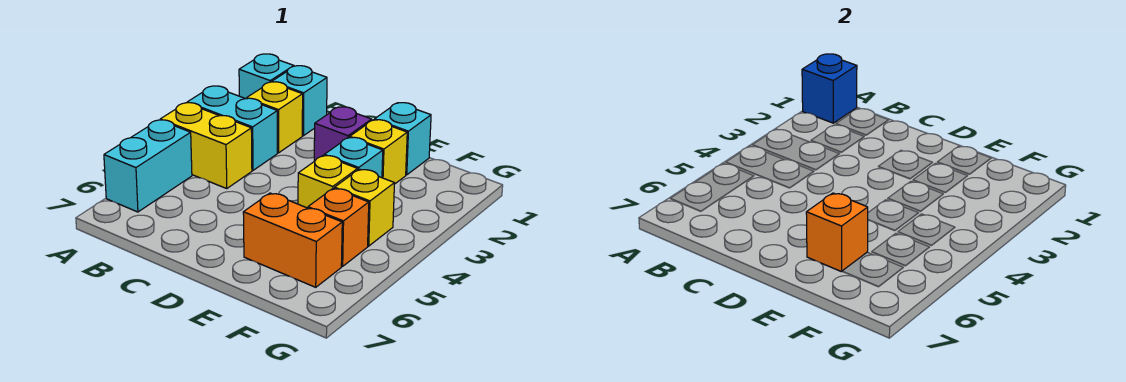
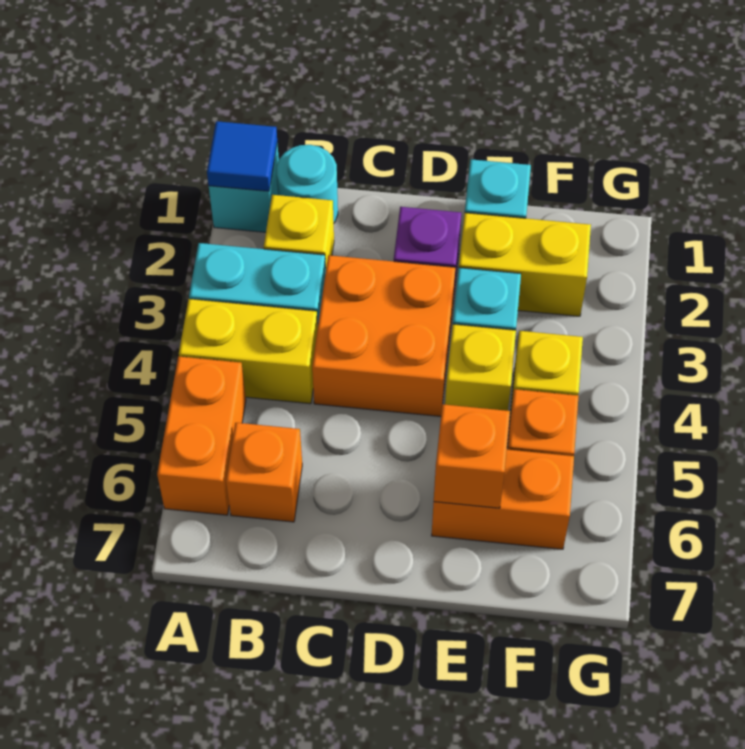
blue 1x1 brick [802,54,857,123] -> blue 1x1 tile [207,121,277,191]
cyan 1x2 brick [104,120,192,212] -> orange 1x2 brick [157,356,246,515]
cyan 1x1 brick [272,66,327,136] -> cyan 1x1 round brick [276,145,338,223]
none -> orange 1x1 brick [226,423,302,522]
none -> orange 2x2 brick [312,255,456,416]
yellow 1x1 brick [350,120,407,184] -> yellow 1x2 brick [459,213,591,316]

